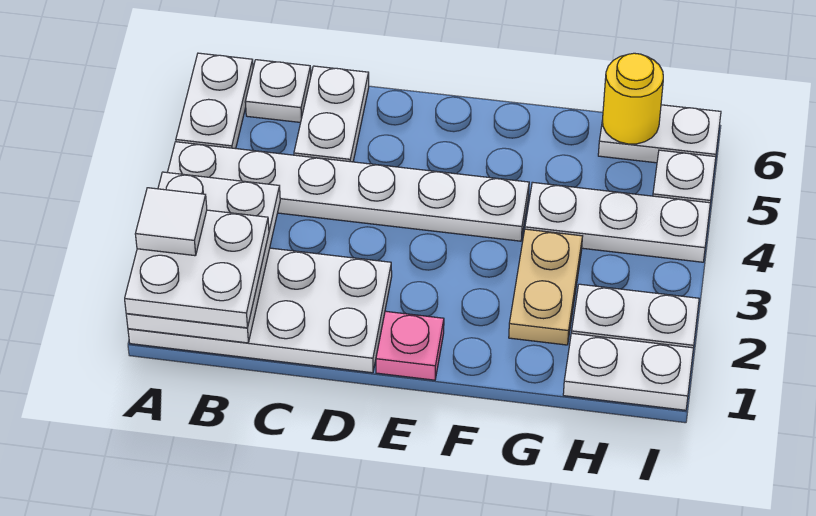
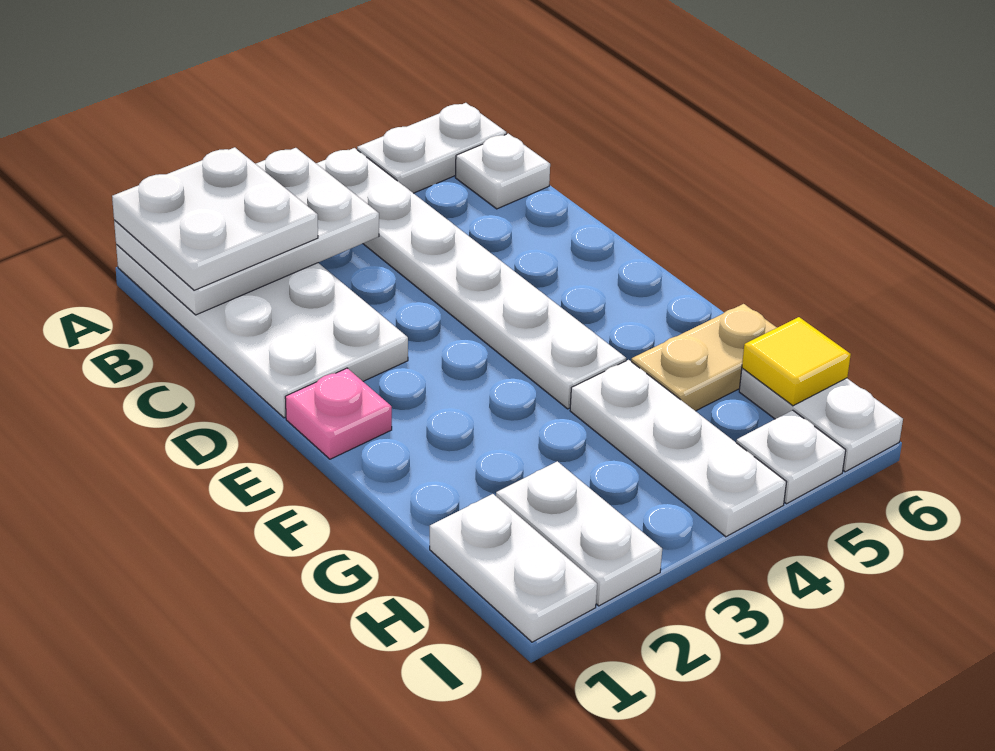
white 1x1 tile [135,188,207,256] -> none
white 1x2 plate [294,66,369,162] -> none
tan 1x2 plate [509,229,583,345] -> tan 1x2 plate moved to [631,304,777,411]
yellow 1x1 round brick [603,53,663,144] -> yellow 1x1 tile [742,317,851,406]

